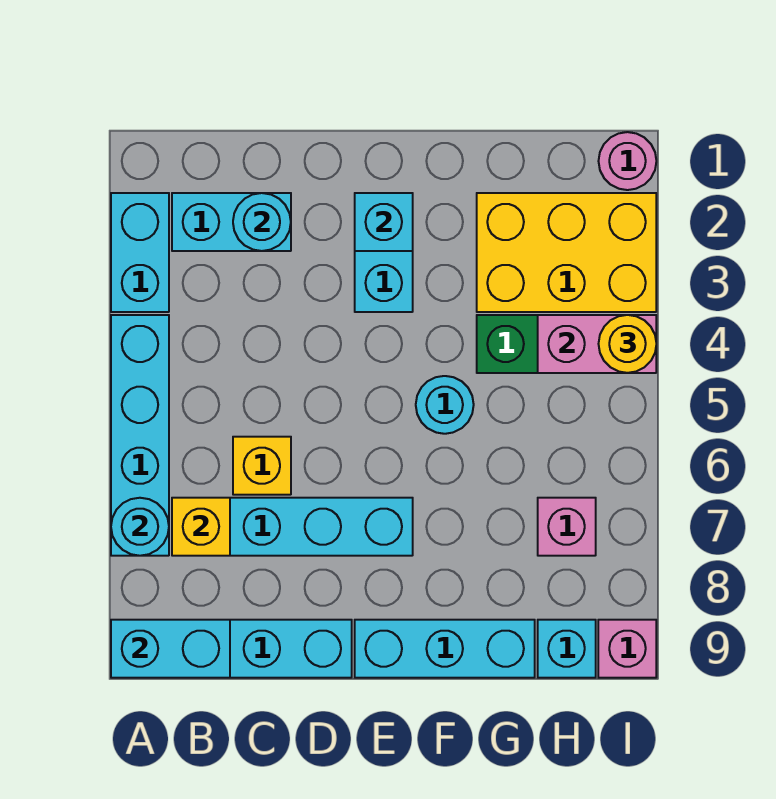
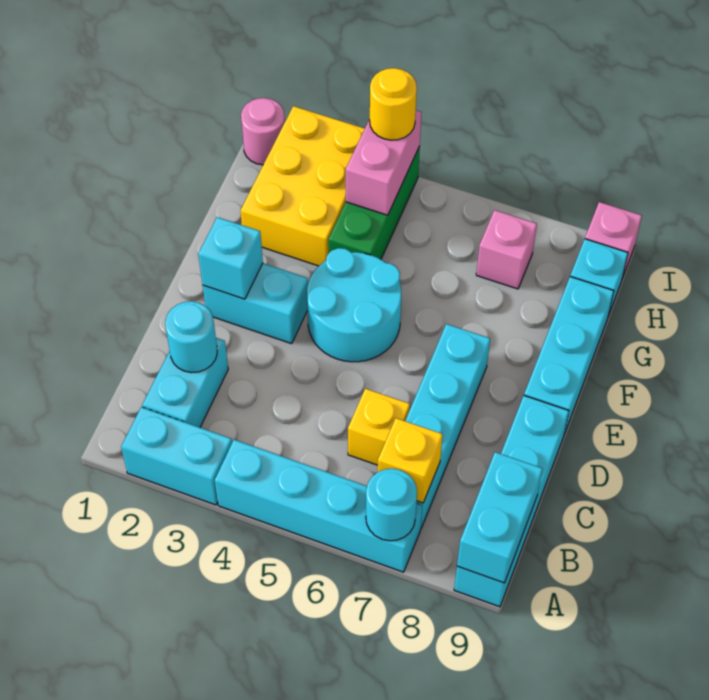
cyan 1x1 round brick [416,376,474,434] -> cyan 2x2 round brick [307,248,401,362]

